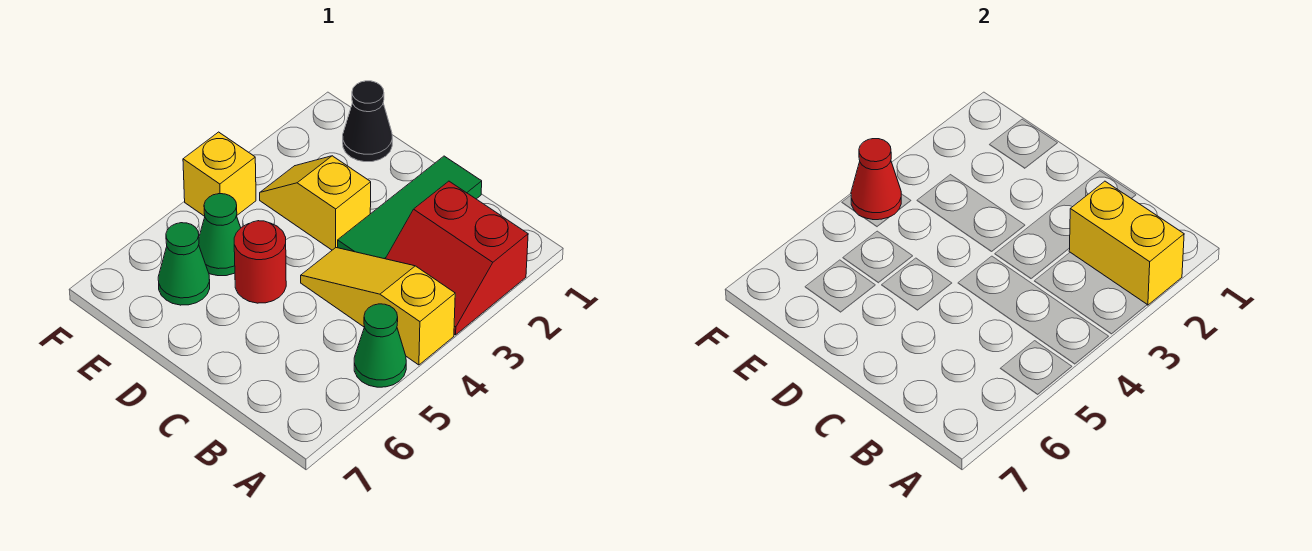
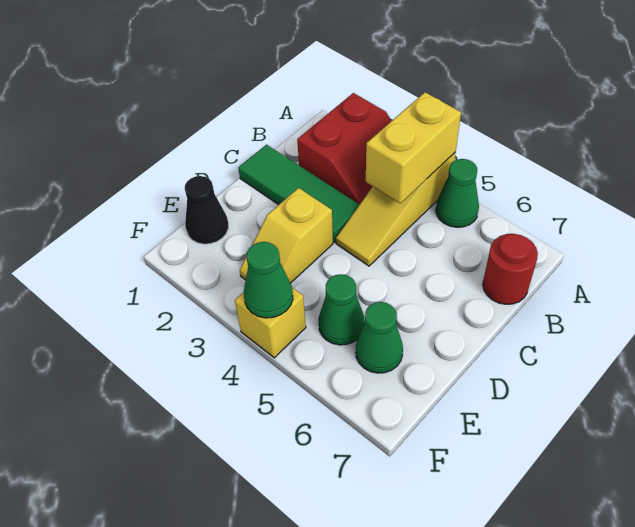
yellow 1x2 brick [1069,181,1184,305] -> yellow 1x2 brick moved to [366,92,461,203]
red 1x1 round brick [234,221,286,303] -> red 1x1 round brick moved to [483,234,538,304]
red 1x1 cone [851,139,901,220] -> green 1x1 cone [244,242,293,318]

